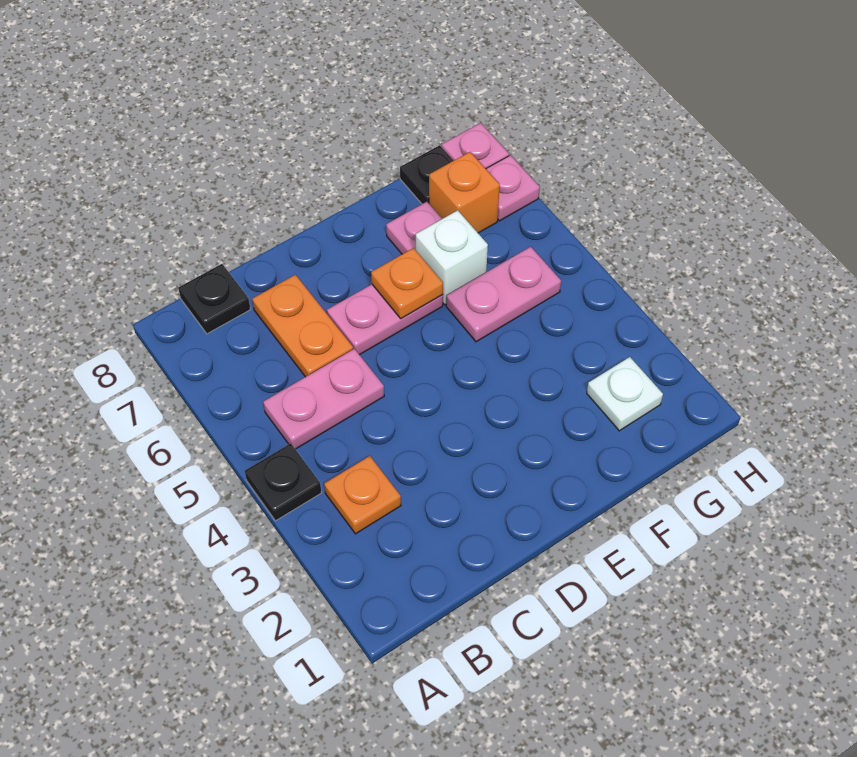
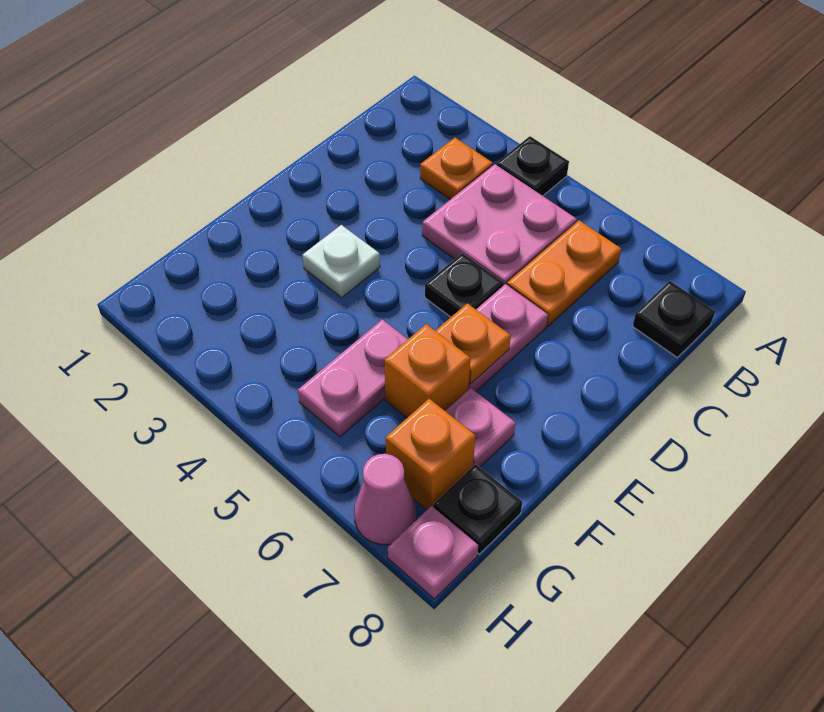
pink 1x2 plate [263,349,384,449] -> pink 2x2 plate [422,164,577,286]
orange 1x2 plate [252,275,353,377] -> orange 1x2 plate turned to [507,221,621,326]
none -> black 1x1 plate [425,253,503,317]
white 1x1 brick [416,210,488,305] -> orange 1x1 brick [384,324,471,418]
white 1x1 plate [587,357,663,431] -> white 1x1 plate moved to [303,225,380,298]
pink 1x1 plate [486,155,540,221] -> pink 1x1 cone [354,454,416,544]

